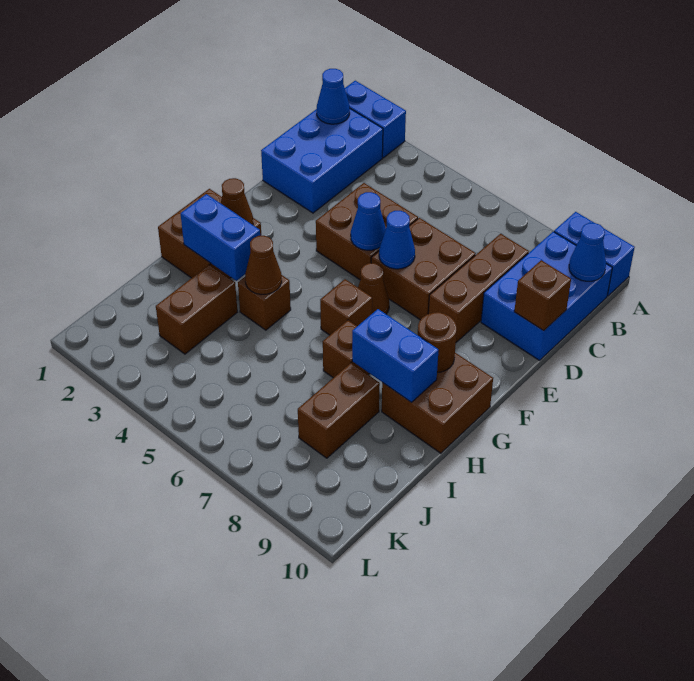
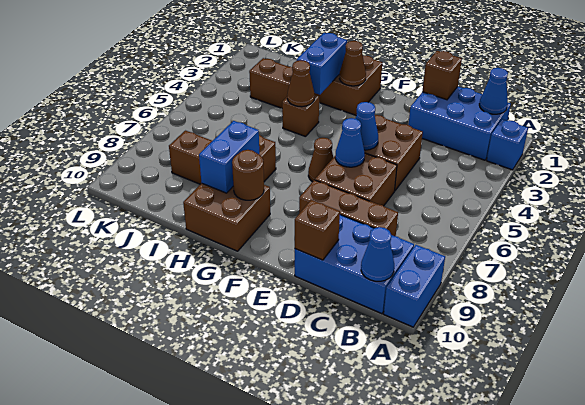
blue 1x2 brick [345,81,406,158] -> blue 1x1 brick [487,119,528,170]
brown 1x1 brick [320,279,372,335] -> brown 1x1 brick moved to [422,51,462,100]

